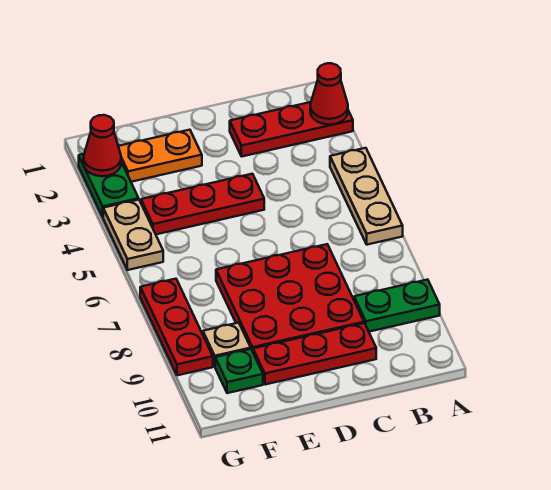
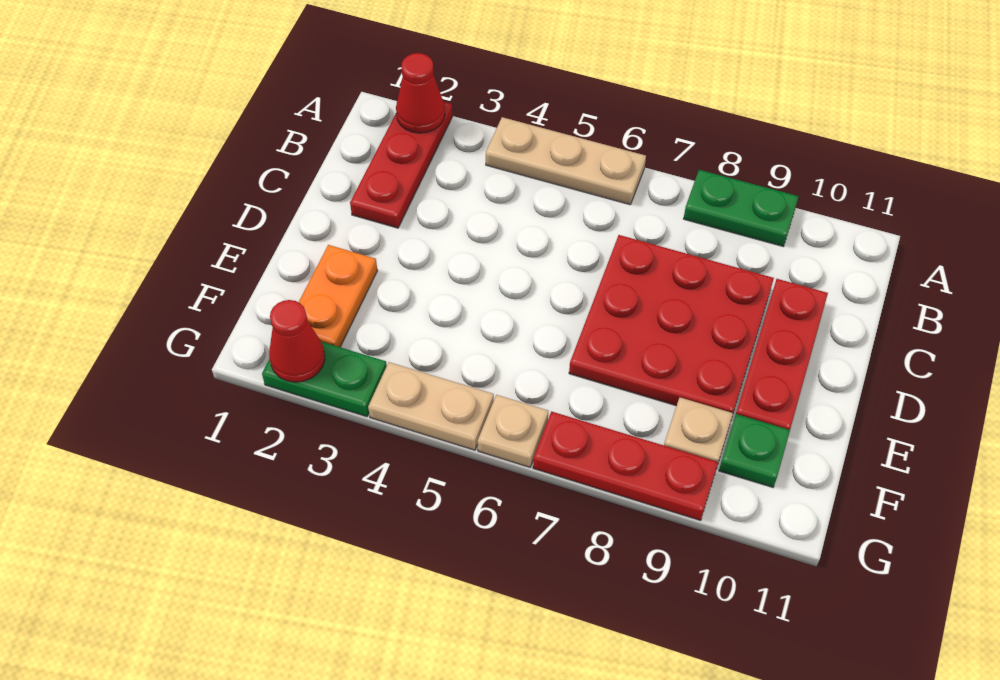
green 1x2 plate [354,280,440,332] -> green 1x2 plate turned to [684,170,799,247]
red 1x3 plate [141,174,264,234] -> none
none -> tan 1x1 plate [478,395,548,467]

